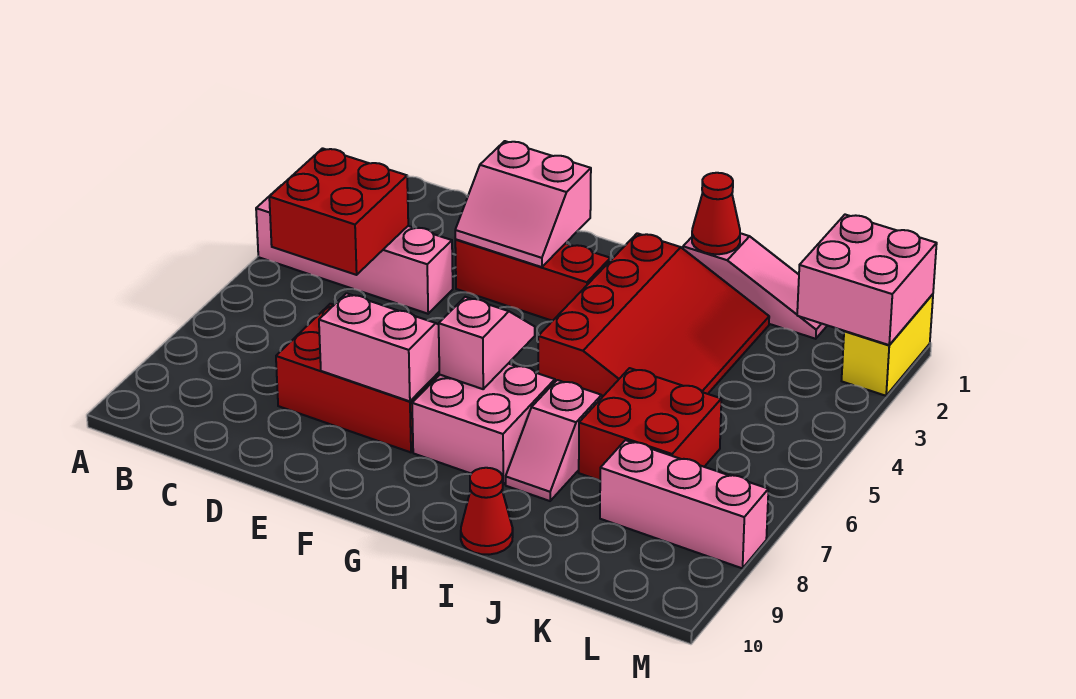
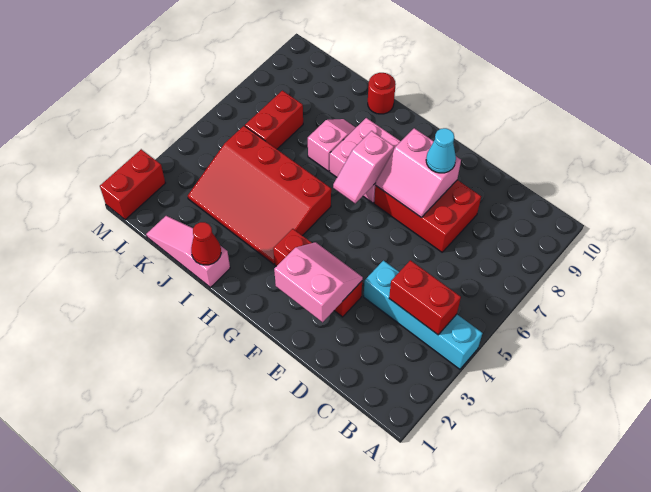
pink 1x4 brick [256,191,453,314] -> cyan 1x4 brick [363,261,482,369]
red 2x2 brick [269,148,408,275] -> red 1x2 brick [389,260,461,335]
none -> cyan 1x1 cone [426,128,456,173]
red 3x4 slope [538,233,769,397] -> red 3x4 slope turned to [188,126,331,264]
red 1x1 cone [461,468,513,555] -> red 1x1 round brick [368,73,396,114]
red 2x2 brick [579,368,721,480] -> red 1x2 brick [245,91,303,149]
pink 1x3 brick [600,440,768,568] -> none
pink 2x2 brick [797,215,937,345] -> none
yellow 1x2 brick [842,294,933,396] -> red 1x2 brick [100,149,165,220]

